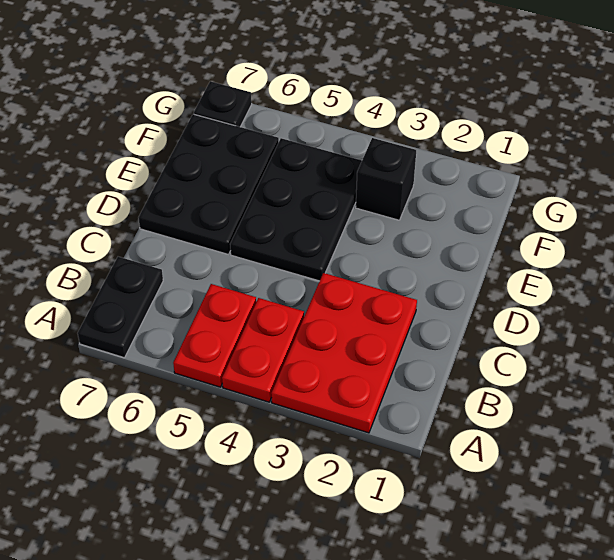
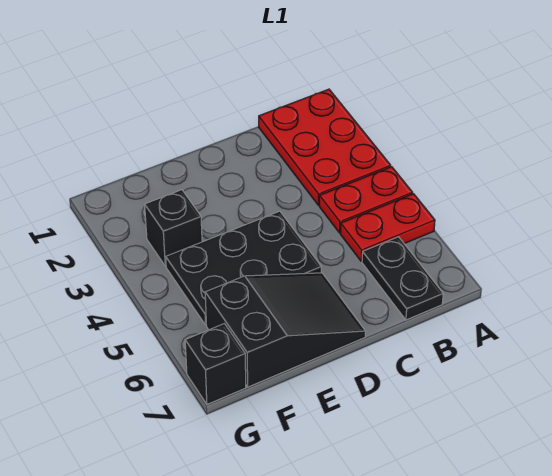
red 2x3 plate [271,273,417,433] -> red 2x3 plate turned to [259,89,391,205]
black 1x2 plate [78,257,163,358] -> black 1x2 plate turned to [362,237,443,320]
black 2x3 plate [138,114,279,254] -> black 2x3 slope [205,273,366,387]
black 1x1 plate [194,81,252,127] -> black 1x1 brick [185,324,246,404]

